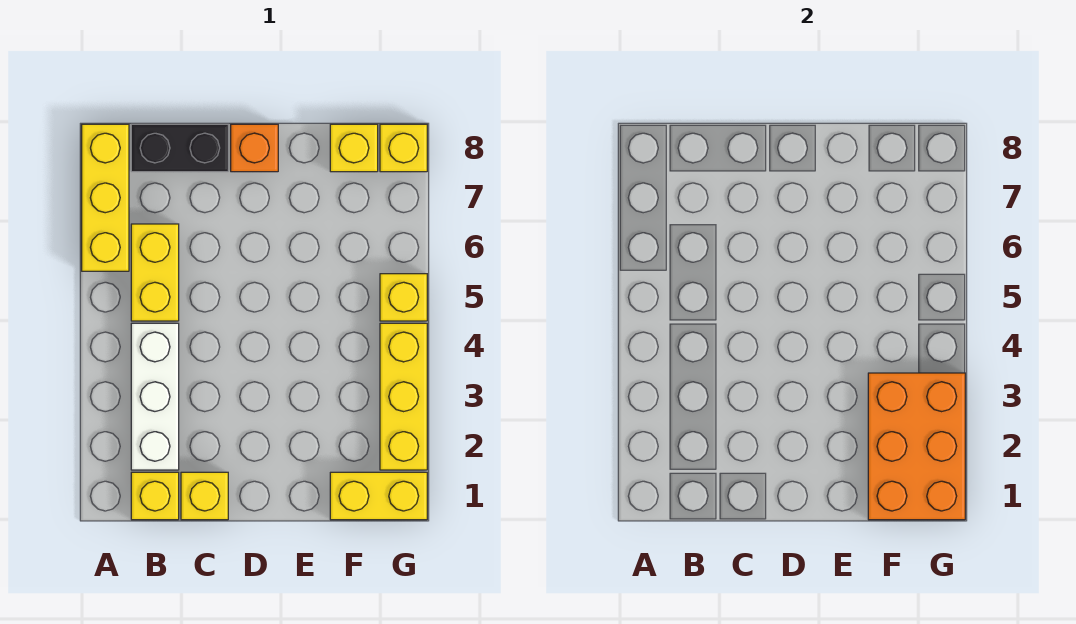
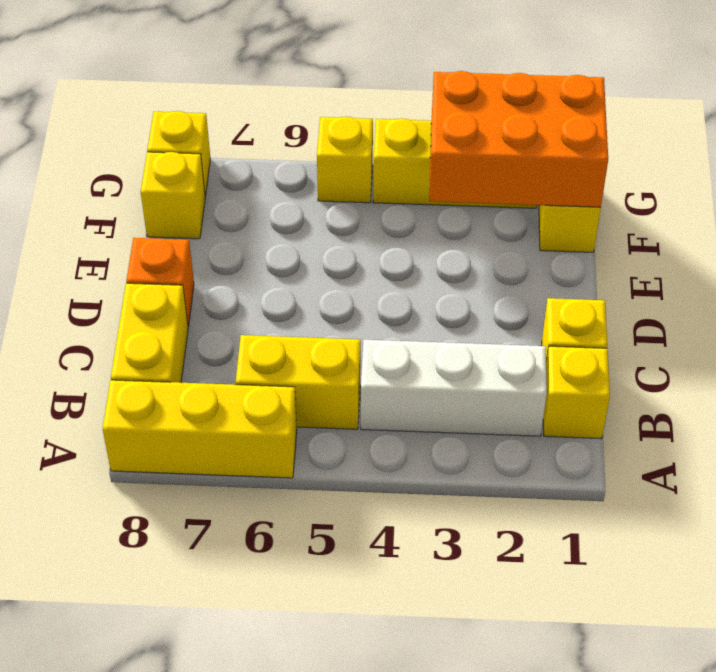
black 1x2 brick [131,124,228,172] -> yellow 1x2 brick [111,283,188,383]

